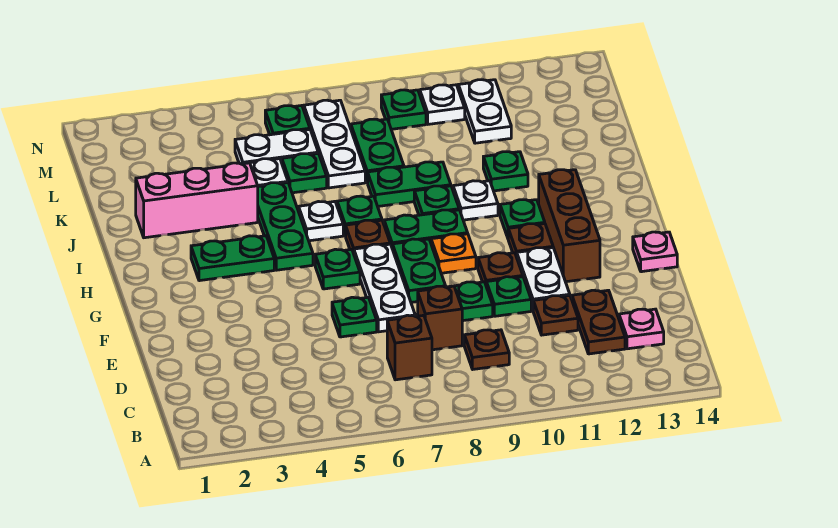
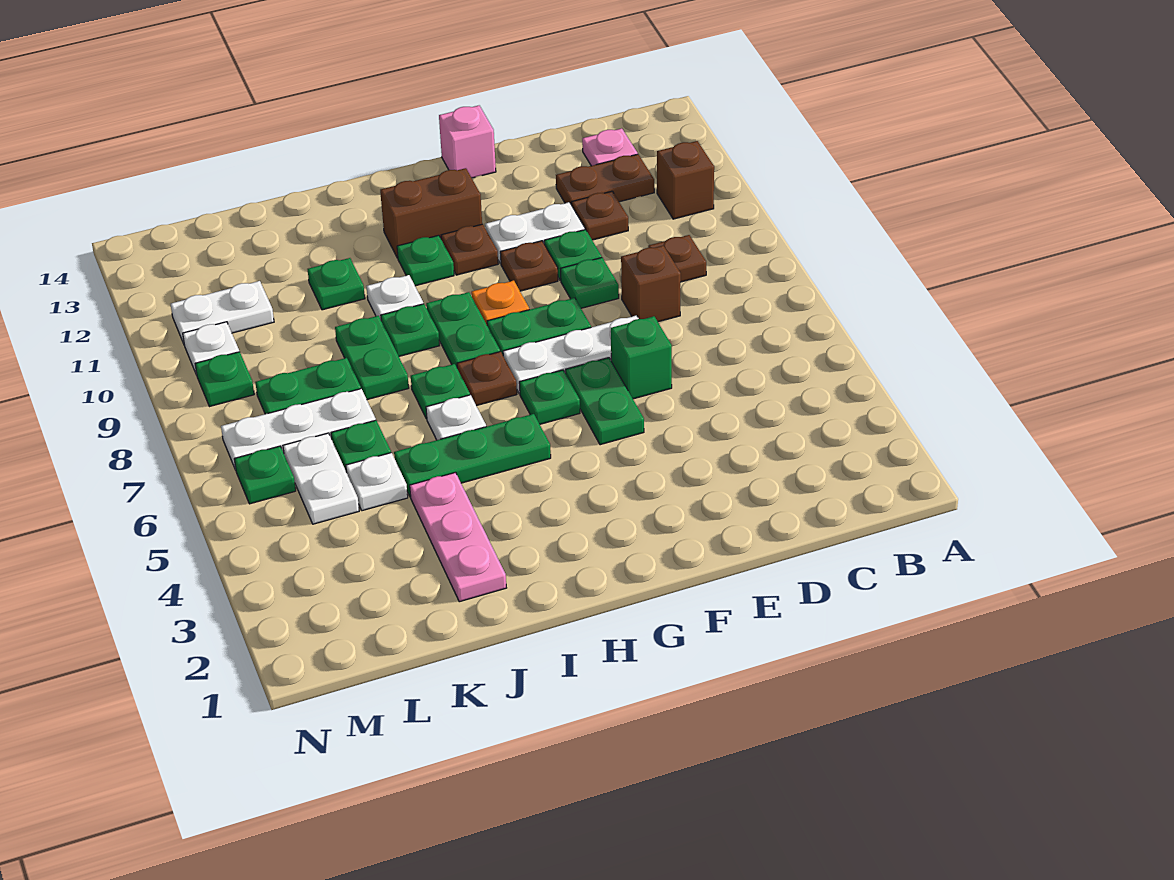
brown 1x1 brick [387,315,432,380] -> brown 1x1 brick moved to [657,141,714,219]
green 1x1 plate [332,297,377,337] -> green 1x1 brick [611,316,672,399]
brown 1x3 brick [539,170,600,282] -> brown 1x2 brick [380,168,482,258]
pink 1x1 plate [633,232,677,272] -> pink 1x1 brick [439,106,496,178]
green 1x2 plate [191,236,274,281] -> green 1x2 plate moved to [566,358,644,445]
pink 1x3 brick [136,163,258,238] -> pink 1x3 plate [410,472,506,602]

